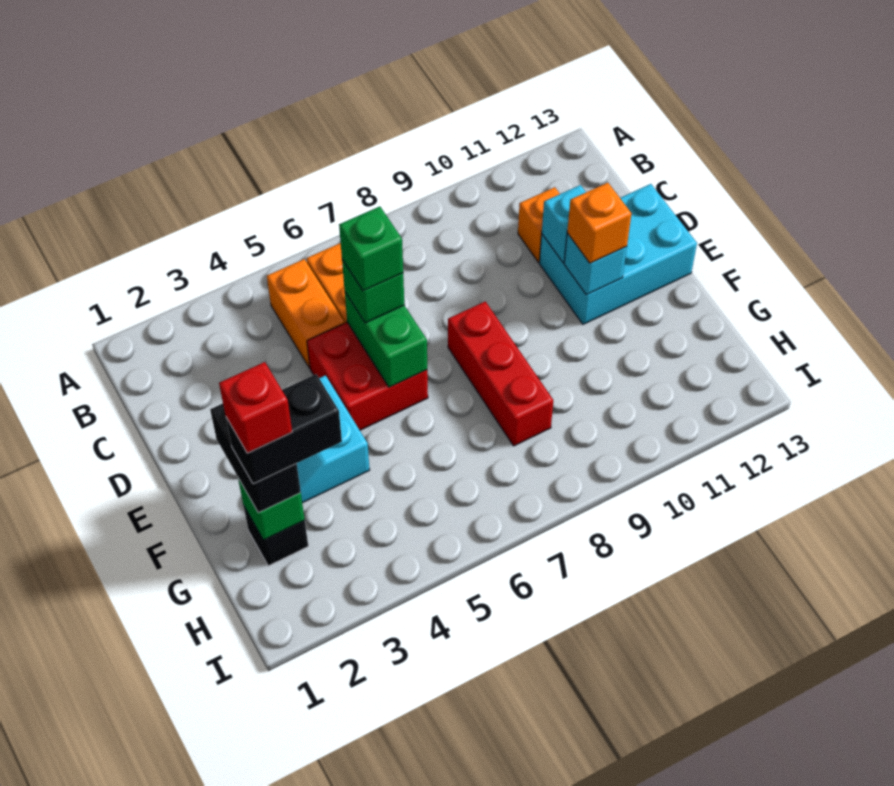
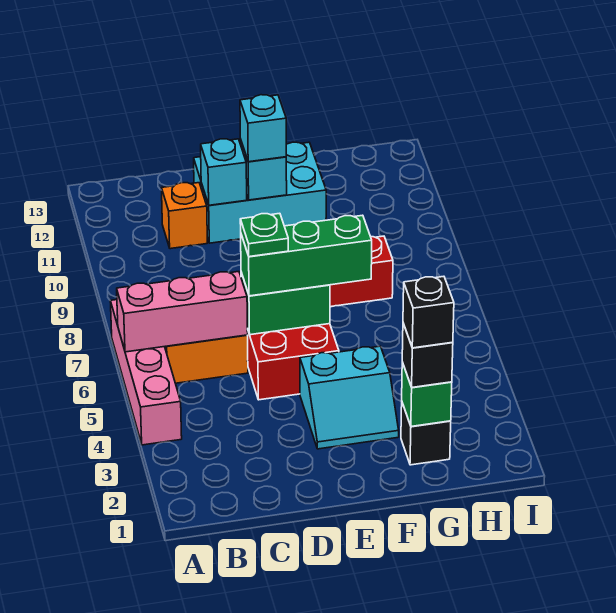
none -> pink 1x4 brick [110,300,182,445]
none -> pink 1x3 brick [117,272,248,352]
orange 1x2 brick [267,259,344,368] -> none
green 1x1 brick [342,260,404,323] -> green 1x3 brick [241,215,372,296]
green 1x1 brick [339,207,403,291] -> green 1x1 plate [240,213,288,257]
cyan 2x3 brick [539,184,697,324] -> cyan 2x3 brick turned to [194,142,326,243]
orange 1x1 brick [567,183,632,263] -> cyan 1x1 brick [240,95,286,162]
black 1x2 brick [210,404,301,513] -> black 1x1 brick [402,323,453,387]
black 1x2 brick [226,374,342,484] -> black 1x1 brick [403,276,454,348]
red 1x1 brick [219,362,292,453] -> none

